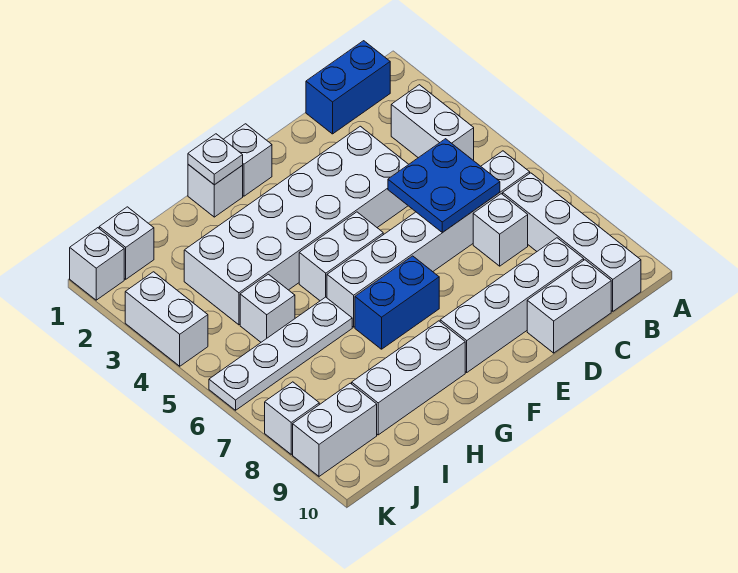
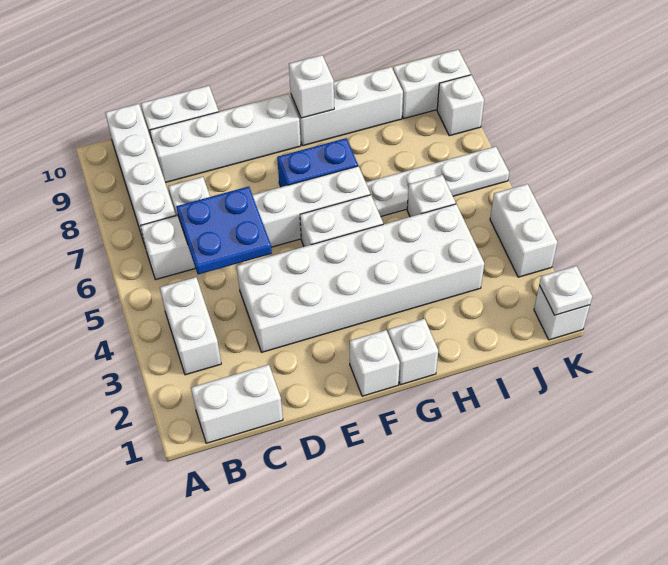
blue 1x2 brick [306,41,390,134] -> white 1x2 brick [191,365,283,443]
white 1x1 plate [188,134,243,185] -> white 1x1 plate moved to [539,266,592,315]
white 1x1 brick [99,207,154,279] -> white 1x1 brick moved to [289,55,334,118]

